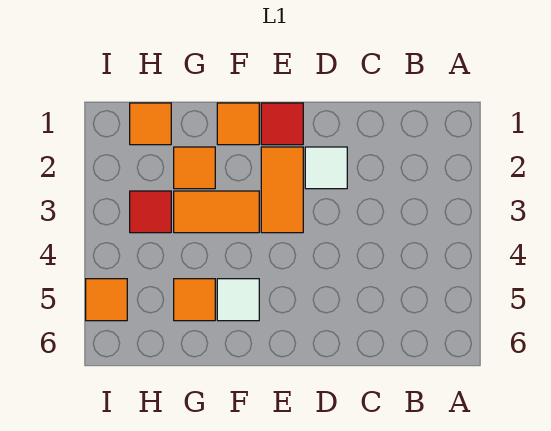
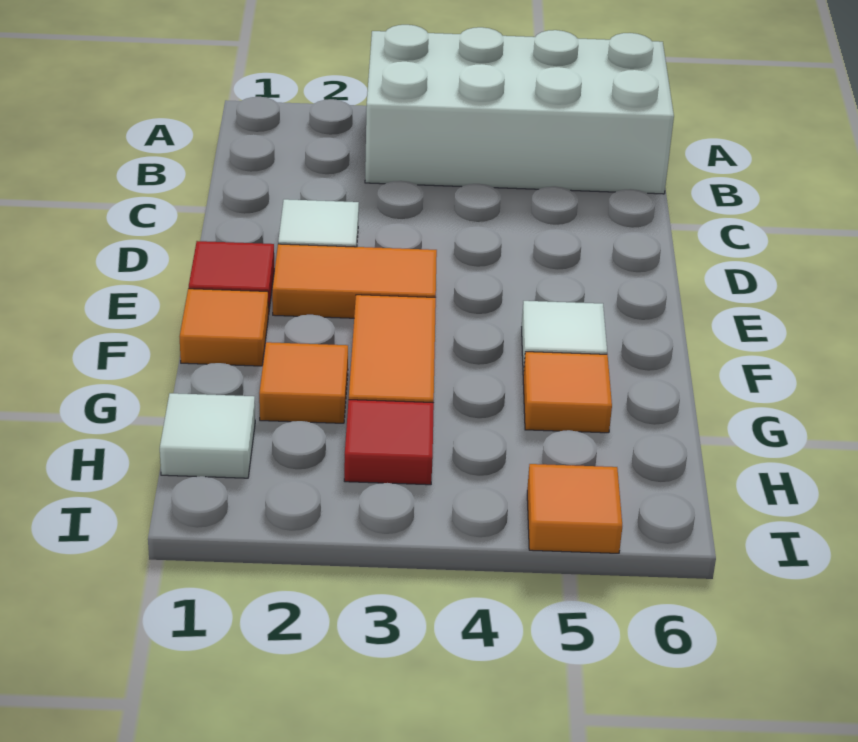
none -> white 2x4 brick [365,25,674,194]
orange 1x1 tile [130,103,171,145] -> white 1x1 tile [160,393,255,478]

